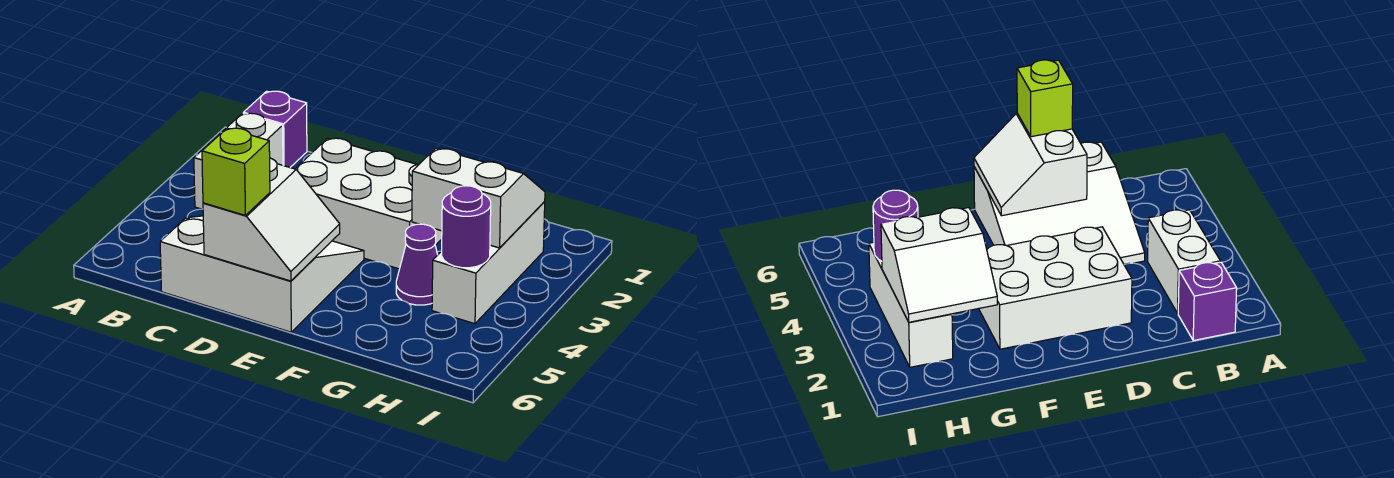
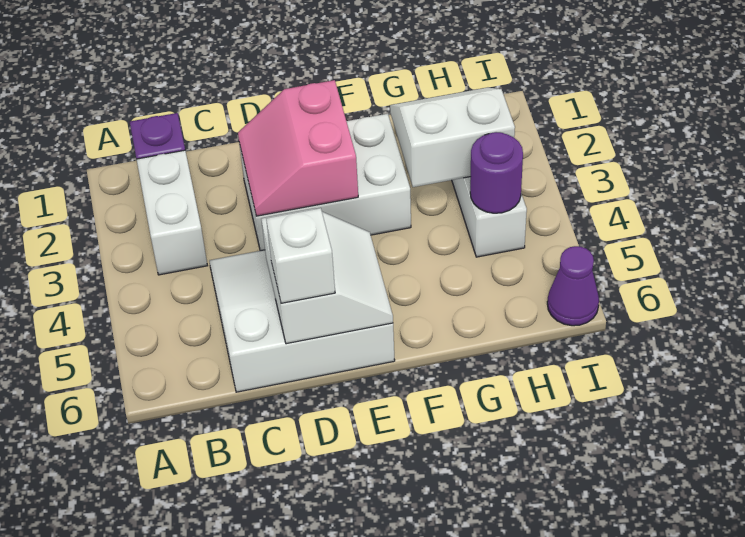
none -> pink 2x2 slope [238,80,358,216]
lime 1x1 brick [202,128,270,215] -> white 1x1 brick [266,208,335,303]
purple 1x1 cone [396,224,438,305] -> purple 1x1 cone moved to [547,246,599,326]

